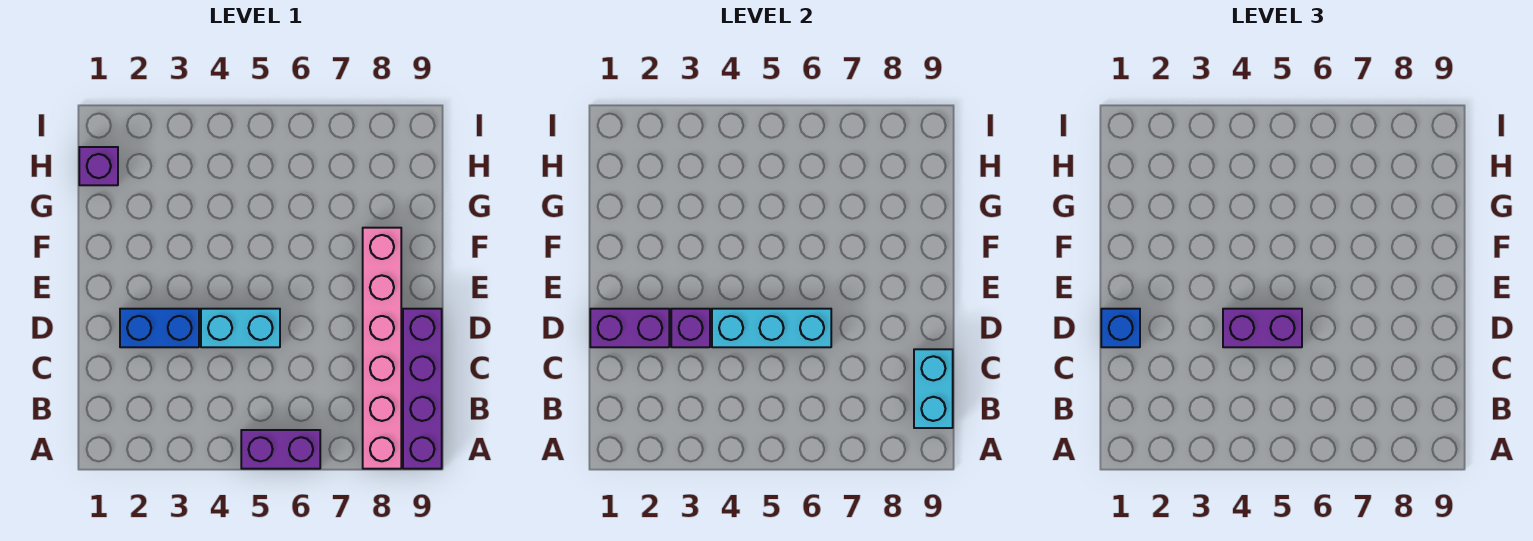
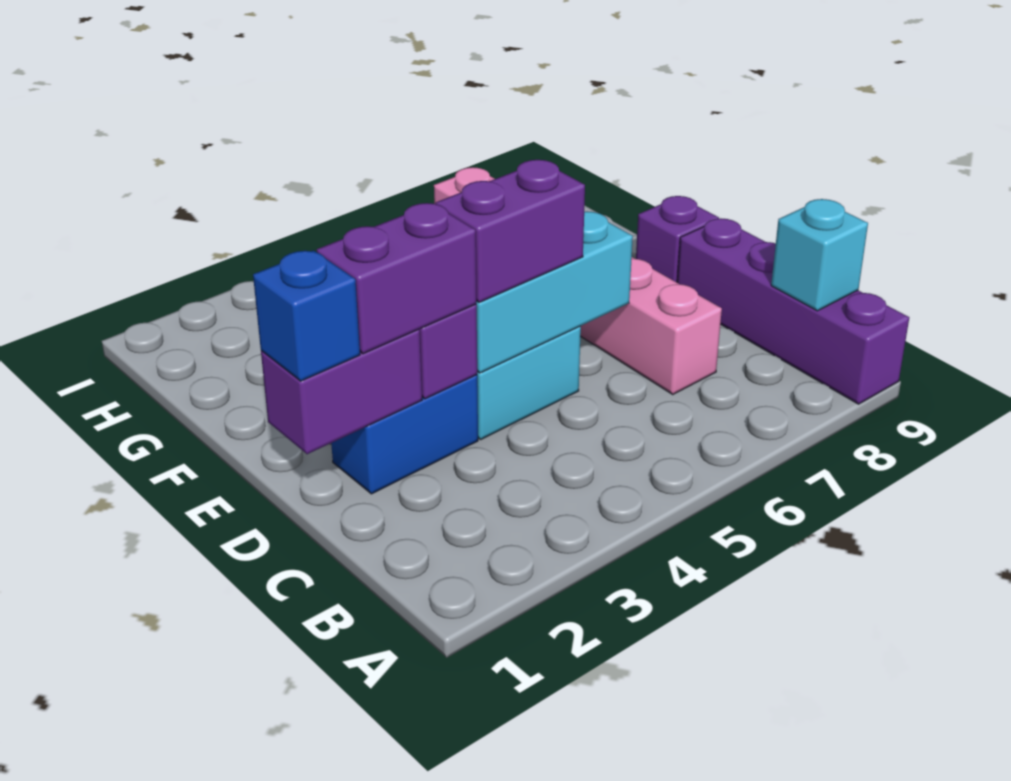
purple 1x2 brick [241,430,320,469] -> purple 1x2 brick moved to [317,203,477,354]
pink 1x6 brick [363,228,401,469] -> pink 1x6 brick moved to [434,167,722,394]
cyan 1x2 brick [914,349,953,428] -> cyan 1x1 brick [771,199,868,311]
purple 1x1 brick [79,147,118,185] -> purple 1x1 brick moved to [636,196,719,282]

